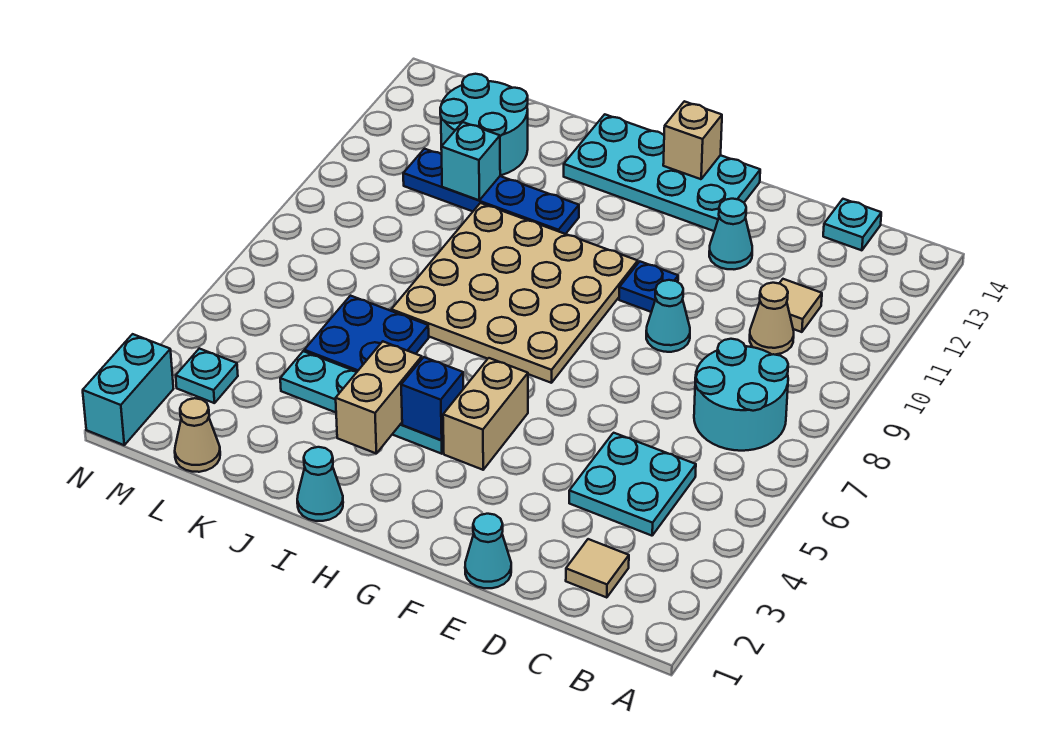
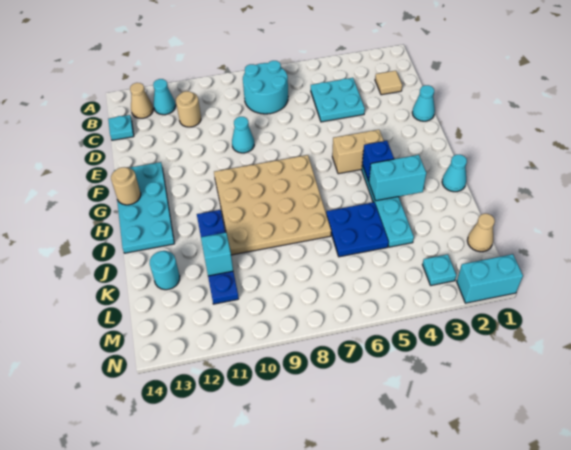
tan 1x1 cone [750,283,794,355] -> tan 1x1 cone moved to [130,83,153,118]
tan 1x1 tile [779,279,822,332] -> tan 1x1 round brick [176,91,201,127]
cyan 1x1 cone [709,199,752,269] -> cyan 1x1 cone moved to [153,79,176,115]
blue 1x1 plate [619,262,678,312] -> none
tan 1x1 brick [663,101,722,179] -> tan 1x1 round brick [111,167,141,205]
tan 1x2 brick [336,341,422,454] -> cyan 1x2 brick [369,155,426,201]
cyan 2x2 round brick [440,74,528,175] -> cyan 1x1 round brick [150,251,180,290]

